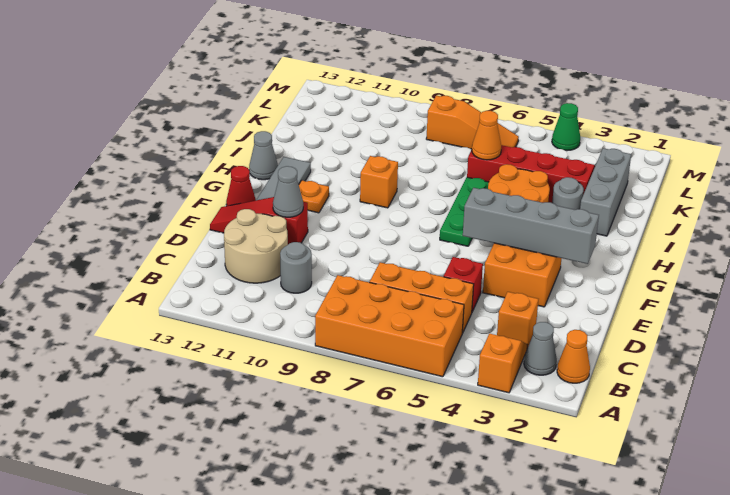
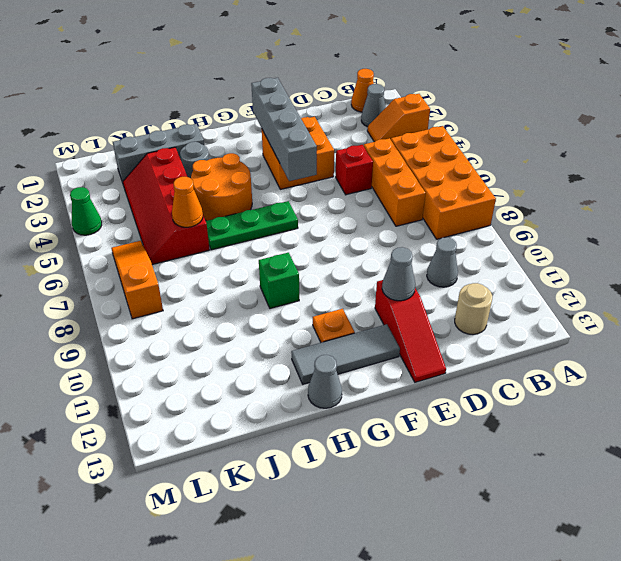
orange 1x1 brick [497,292,538,348] -> none
grey 1x1 round brick [280,242,312,293] -> grey 1x1 cone [427,237,458,287]
tan 2x2 round brick [224,209,288,283] -> tan 1x1 round brick [455,283,492,335]
red 1x1 cone [226,166,256,206] -> none
orange 1x1 brick [360,156,398,208] -> green 1x1 brick [259,253,299,309]

